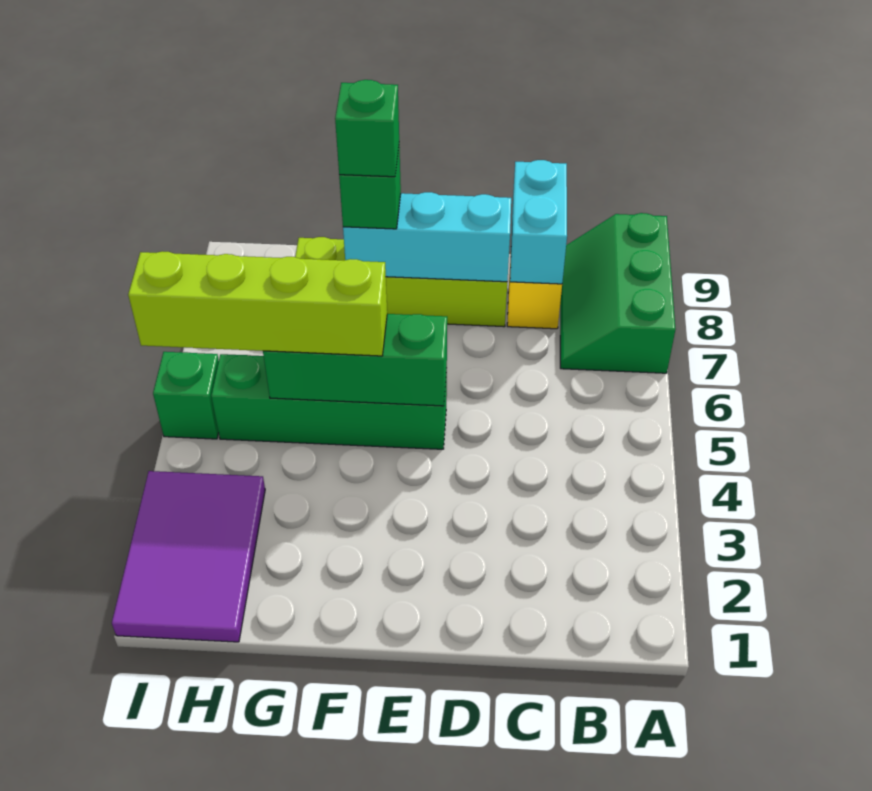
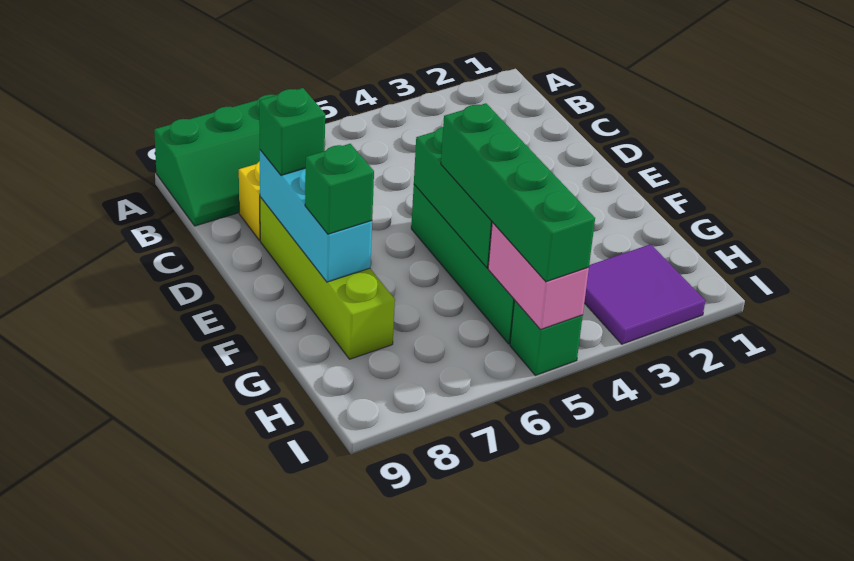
cyan 1x2 brick [510,160,567,284] -> none
lime 1x4 brick [128,251,387,356] -> green 1x4 brick [441,103,595,282]
green 1x1 brick [335,80,399,177] -> green 1x1 brick moved to [259,88,325,175]
purple 2x3 tile [112,471,265,642] -> purple 2x2 tile [584,244,705,344]
none -> pink 1x2 brick [488,223,589,329]

